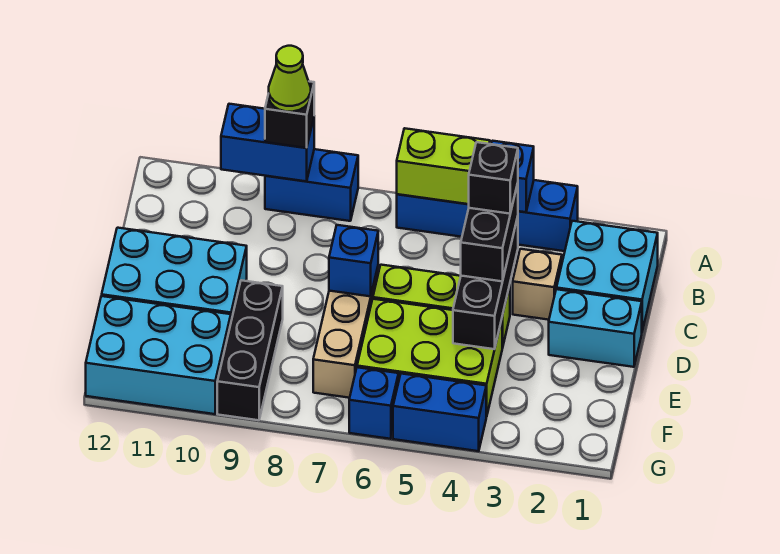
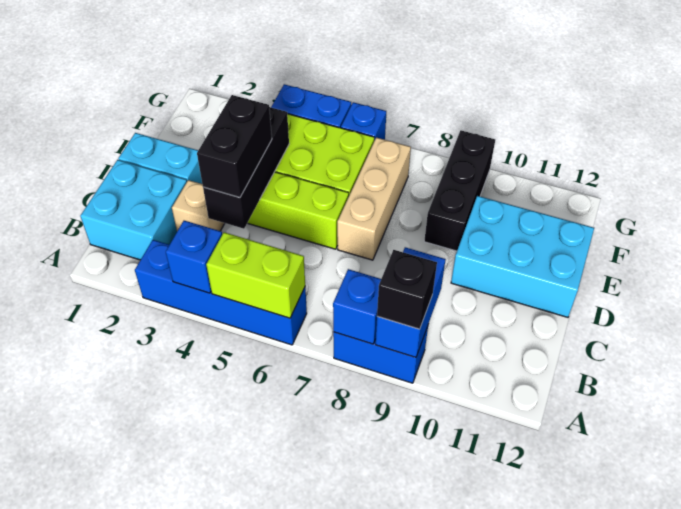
blue 1x2 brick [221,104,314,181] -> blue 1x2 brick turned to [375,247,446,357]
lime 1x1 cone [269,46,311,112] -> none
black 1x1 brick [468,142,518,214] -> none
blue 1x1 brick [329,225,378,296] -> blue 1x1 brick moved to [333,269,381,344]
cyan 2x3 brick [86,296,231,414] -> none

